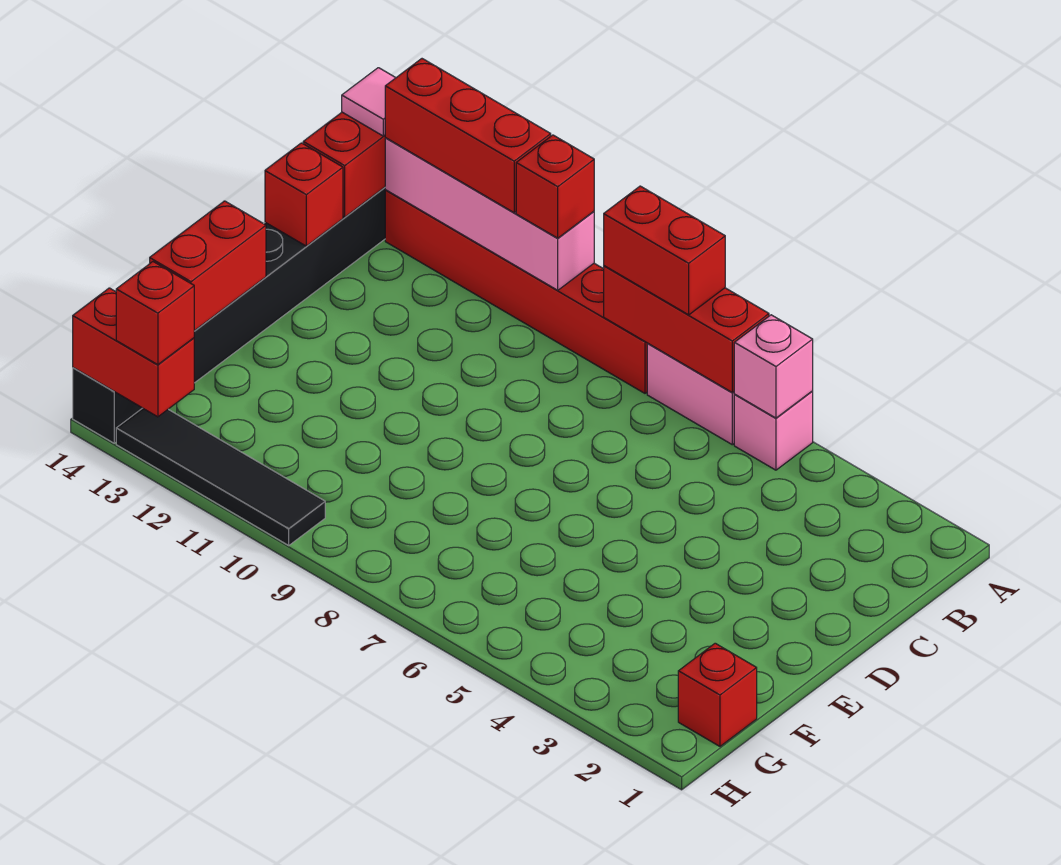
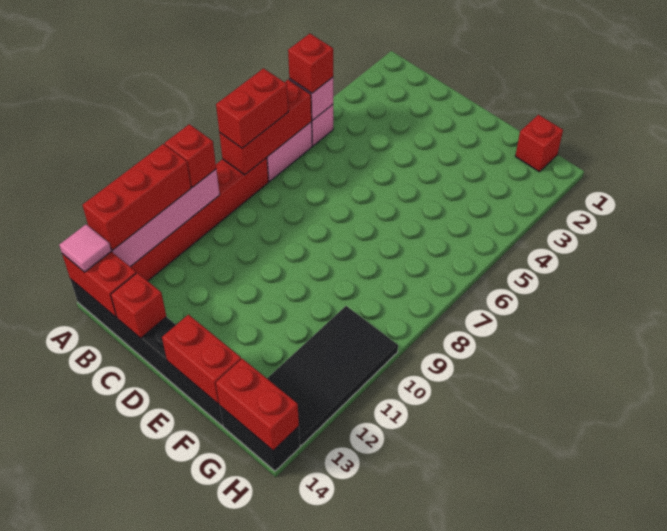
black 1x4 tile [116,408,325,545] -> black 2x4 tile [267,306,398,446]
red 1x2 brick [73,288,194,417] -> red 1x2 brick turned to [216,359,299,450]
red 1x1 brick [116,262,194,365] -> red 1x1 brick moved to [288,34,333,93]

